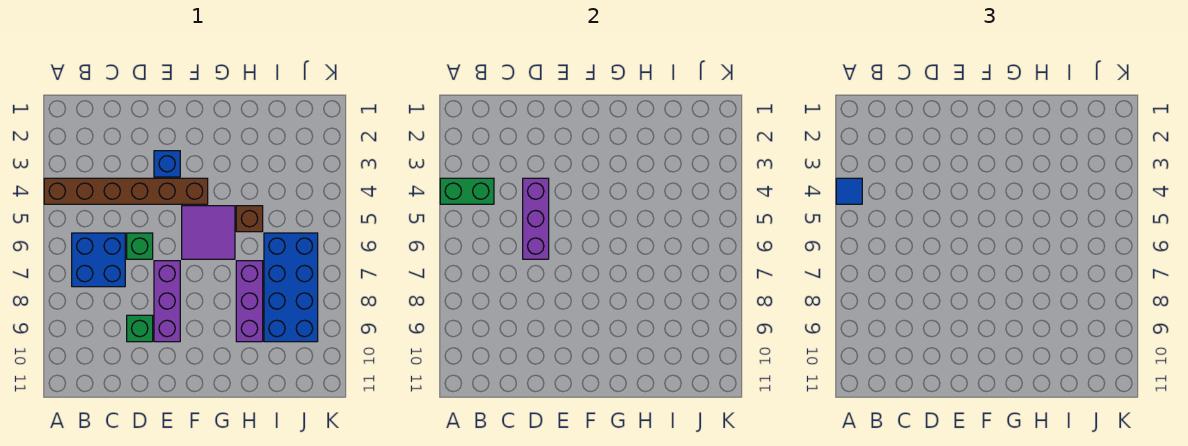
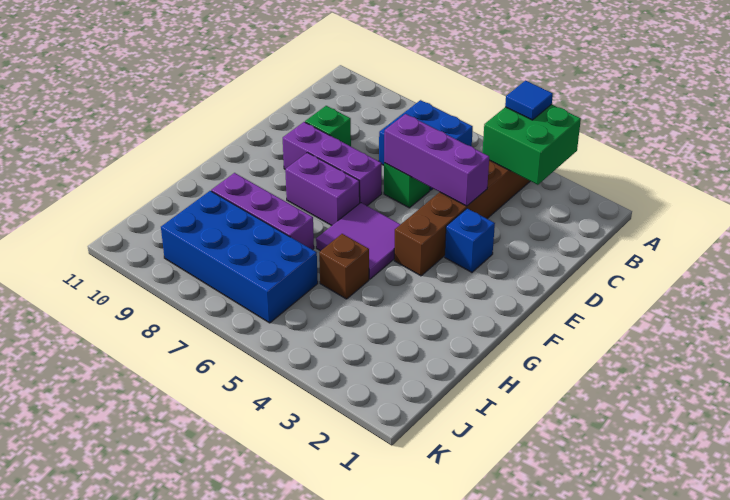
green 1x2 brick [440,178,494,204] -> green 2x2 brick [482,104,581,185]
none -> purple 1x2 brick [285,153,360,225]

